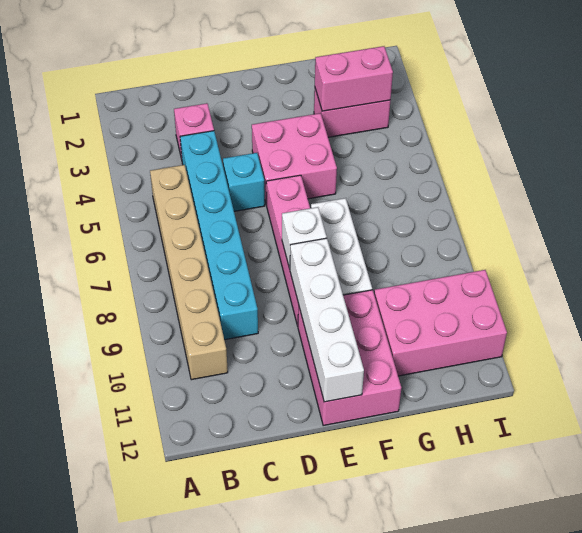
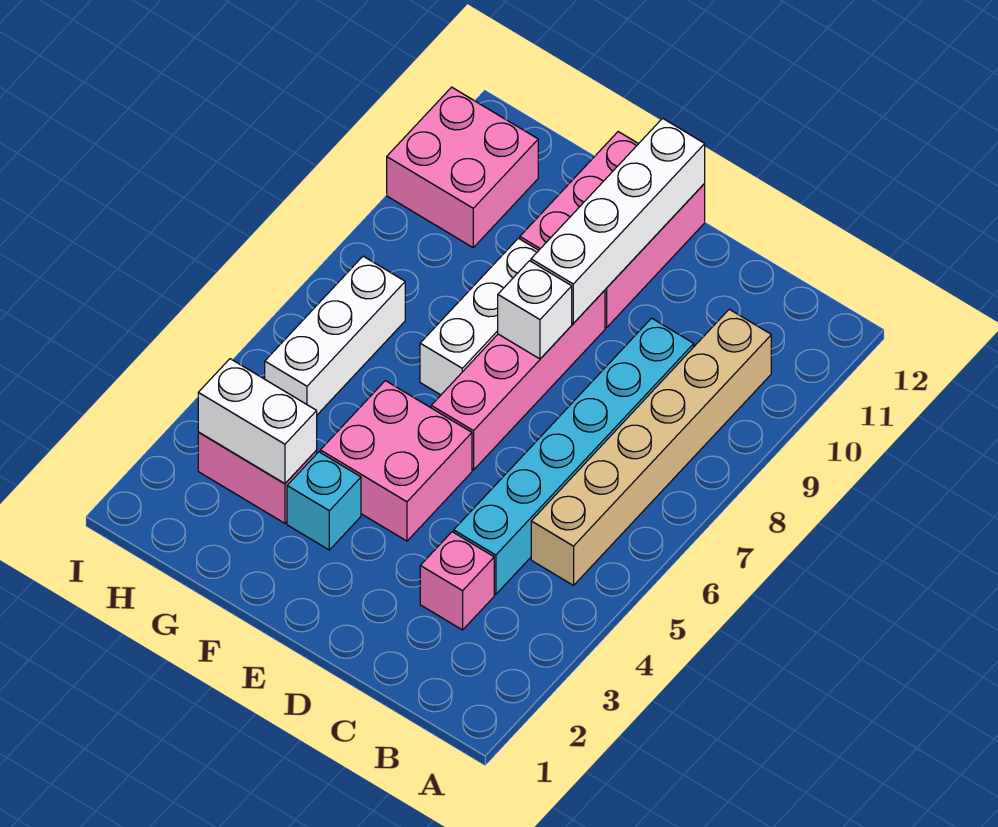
cyan 1x1 brick [223,153,265,211] -> cyan 1x1 brick moved to [287,452,361,550]
pink 1x2 brick [315,46,393,111] -> white 1x2 brick [198,359,317,484]
pink 2x3 brick [374,270,507,376] -> pink 2x2 brick [387,87,538,247]
none -> white 1x3 brick [265,256,405,415]

